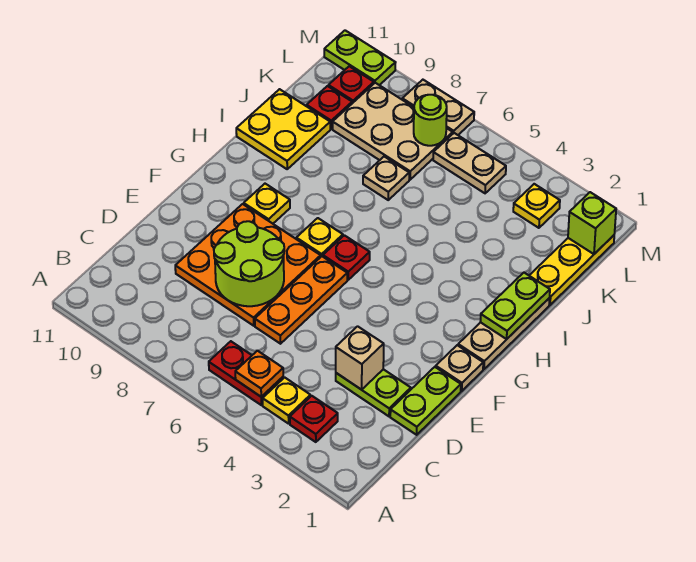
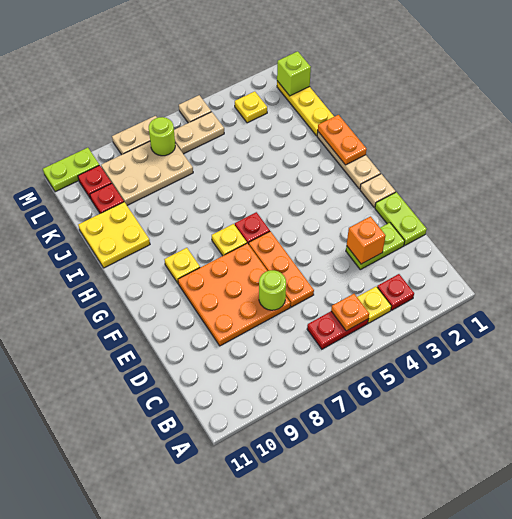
tan 1x1 brick [336,326,384,390] -> orange 1x1 brick [347,216,386,264]
lime 2x2 round brick [214,221,284,306] -> lime 1x1 round brick [259,270,286,310]
lime 1x2 plate [480,273,550,339] -> orange 1x2 plate [318,115,367,165]
tan 1x1 plate [363,157,409,200] -> tan 1x1 plate moved to [179,95,211,123]

